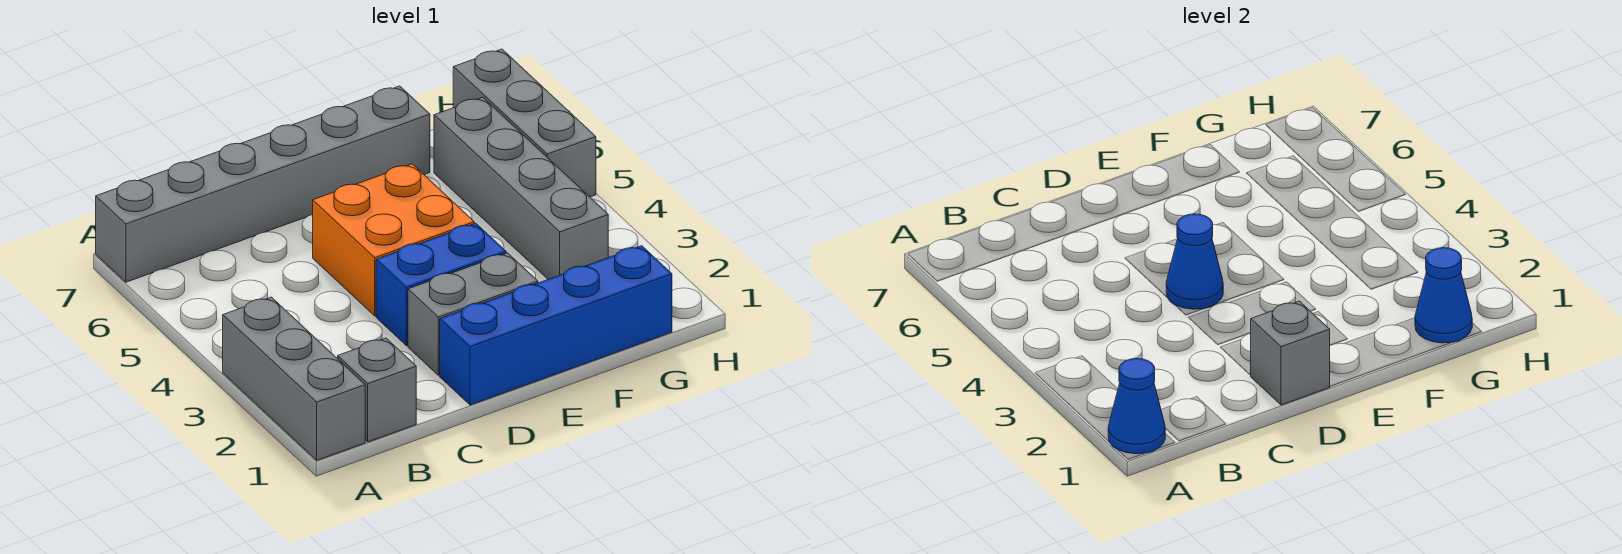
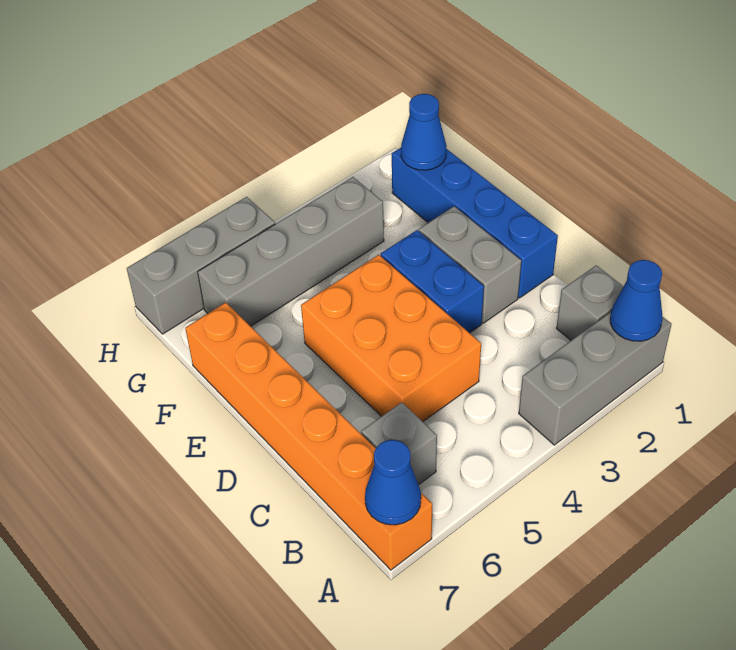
grey 1x6 brick [96,86,430,282] -> orange 1x6 brick [185,302,432,570]
grey 1x1 brick [1251,301,1330,405] -> grey 1x1 brick moved to [361,402,437,485]
orange 2x2 brick [313,164,474,316] -> orange 2x3 brick [301,255,481,422]
blue 1x1 cone [1166,214,1223,309] -> blue 1x1 cone moved to [365,440,421,525]

